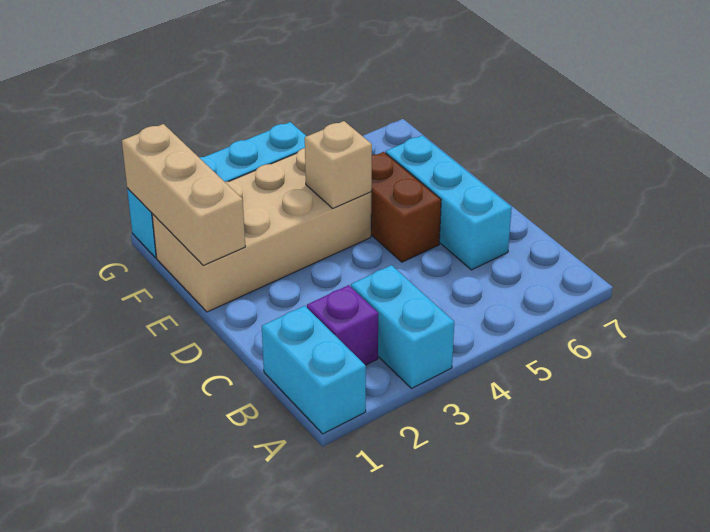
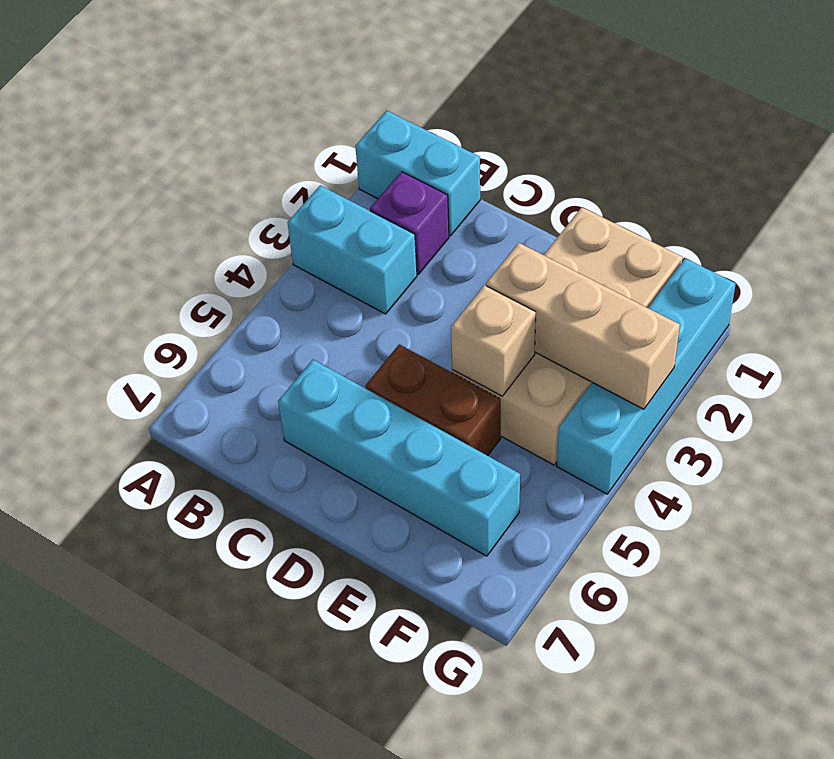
cyan 1x3 brick [386,135,512,270] -> cyan 1x4 brick [278,360,520,556]
tan 1x3 brick [122,124,245,265] -> tan 1x3 brick moved to [486,243,680,409]

